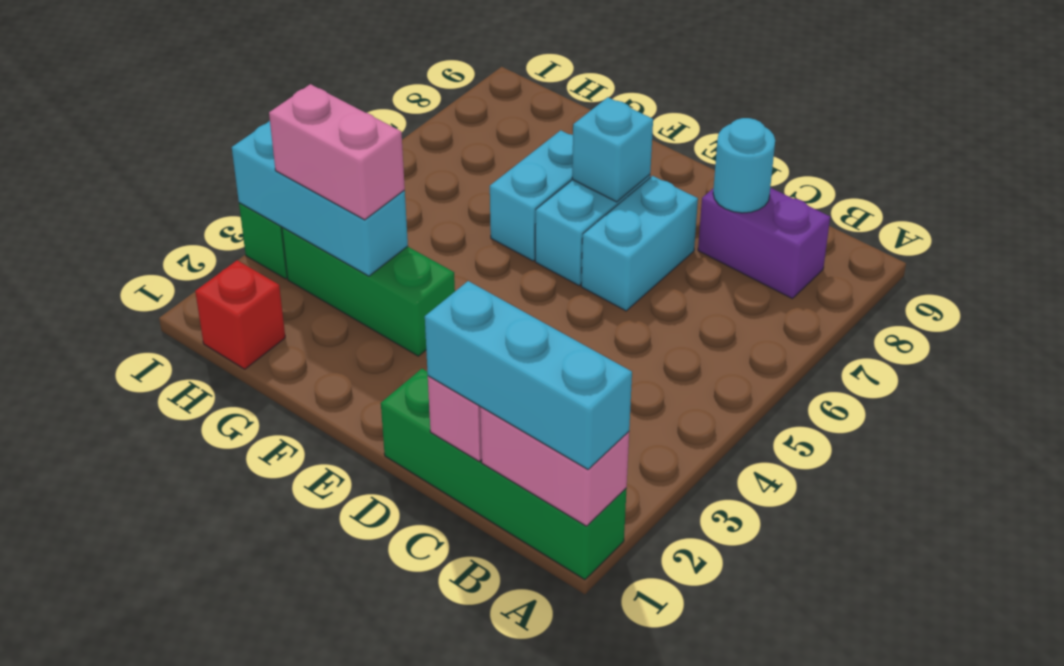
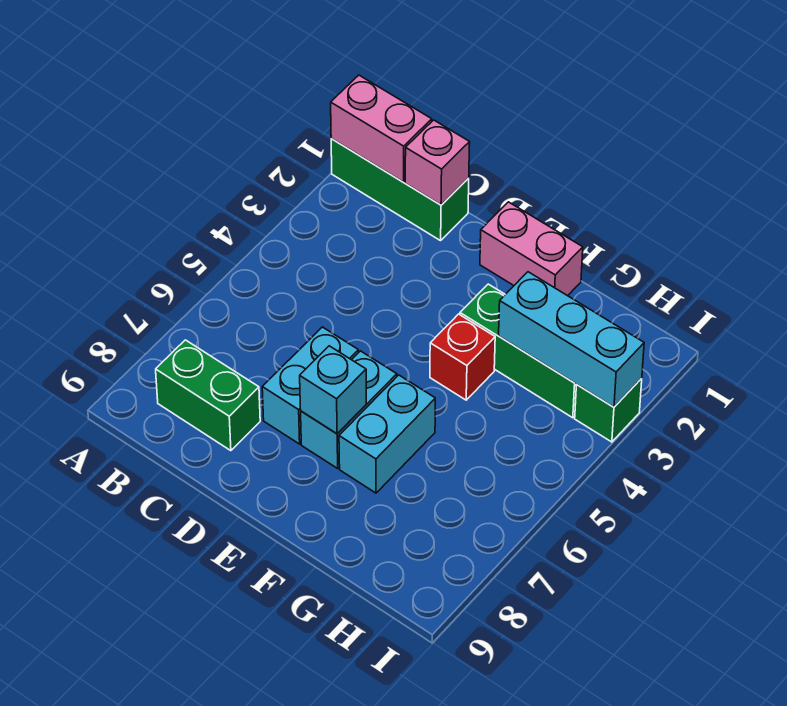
green 1x4 brick [381,369,626,580] -> green 1x3 brick [331,138,469,241]
cyan 1x3 brick [425,281,632,469] -> none
purple 1x2 brick [698,188,830,298] -> green 1x2 brick [156,340,260,451]
cyan 1x1 round brick [713,118,775,213] -> none
pink 1x2 brick [269,84,405,220] -> pink 1x2 brick moved to [480,202,583,296]
red 1x1 brick [195,260,285,369] -> red 1x1 brick moved to [430,314,495,400]

